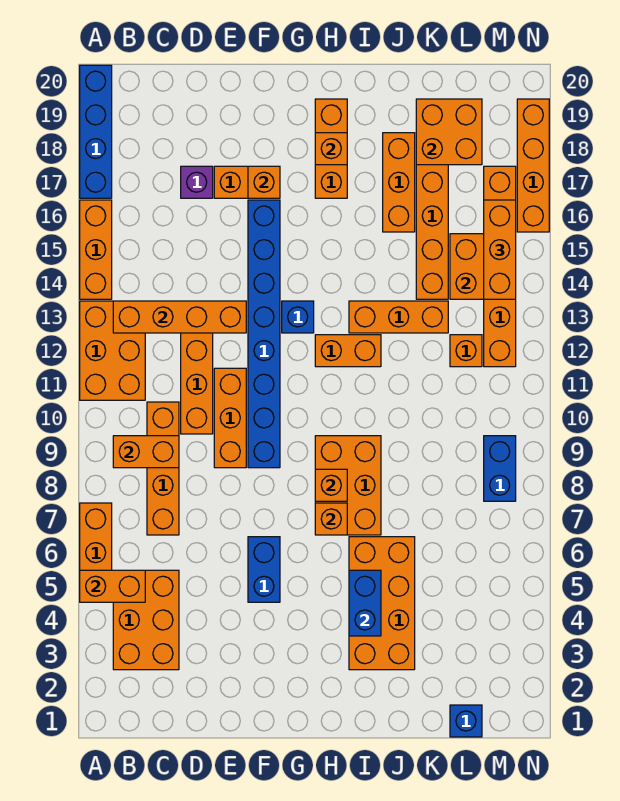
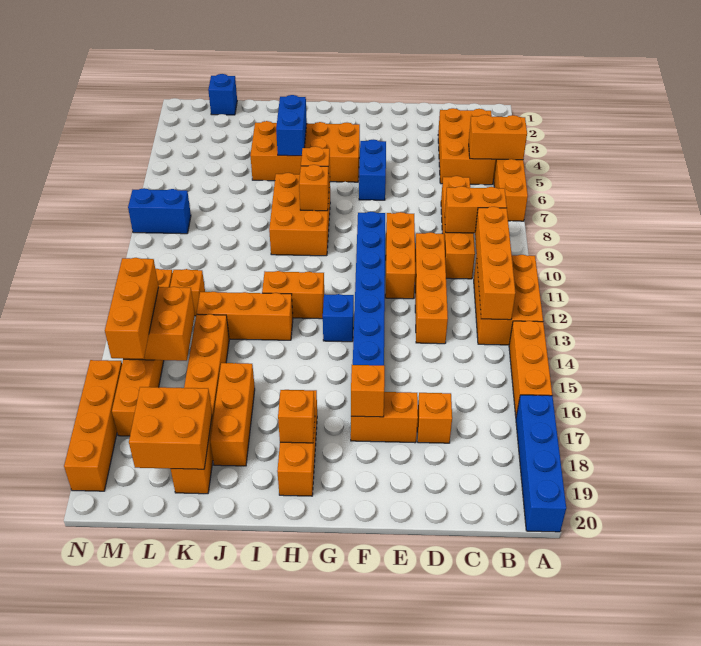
orange 1x4 brick [113,301,246,333] -> orange 1x4 brick turned to [475,207,515,320]
purple 1x1 brick [181,166,213,198] -> orange 1x1 brick [417,393,452,443]
orange 2x4 brick [349,537,415,670] -> orange 2x4 brick turned to [250,121,360,182]
blue 1x2 brick [484,436,516,501] -> blue 1x2 brick turned to [128,188,191,234]

